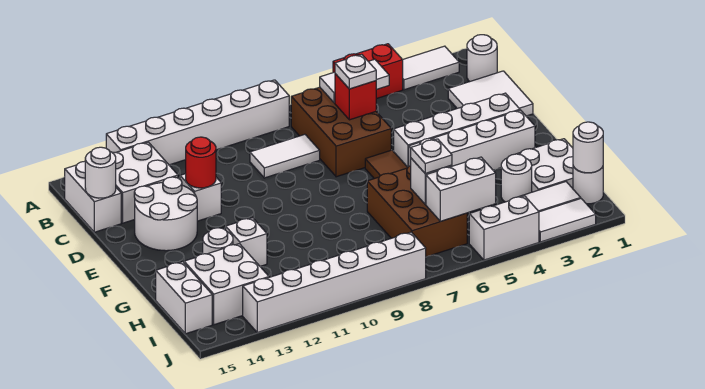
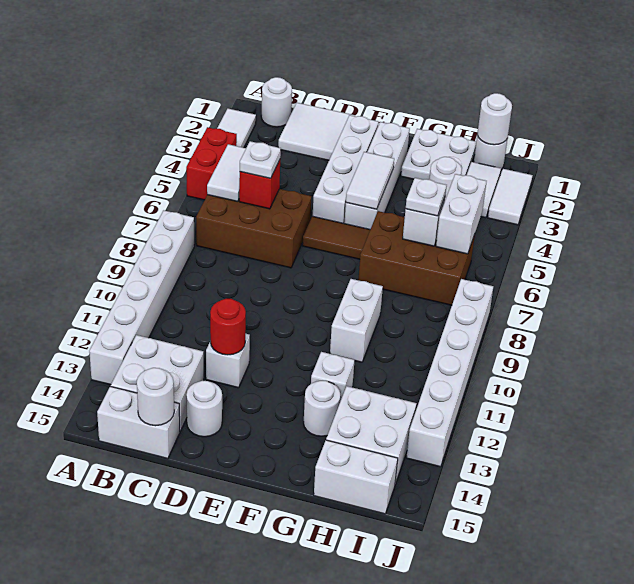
white 1x2 tile [250,134,320,178] -> white 1x2 tile moved to [346,152,394,209]
white 2x2 round brick [134,177,197,251] -> white 1x1 round brick [186,381,222,437]
white 1x2 brick [469,196,539,260] -> white 1x2 brick moved to [330,279,383,362]

